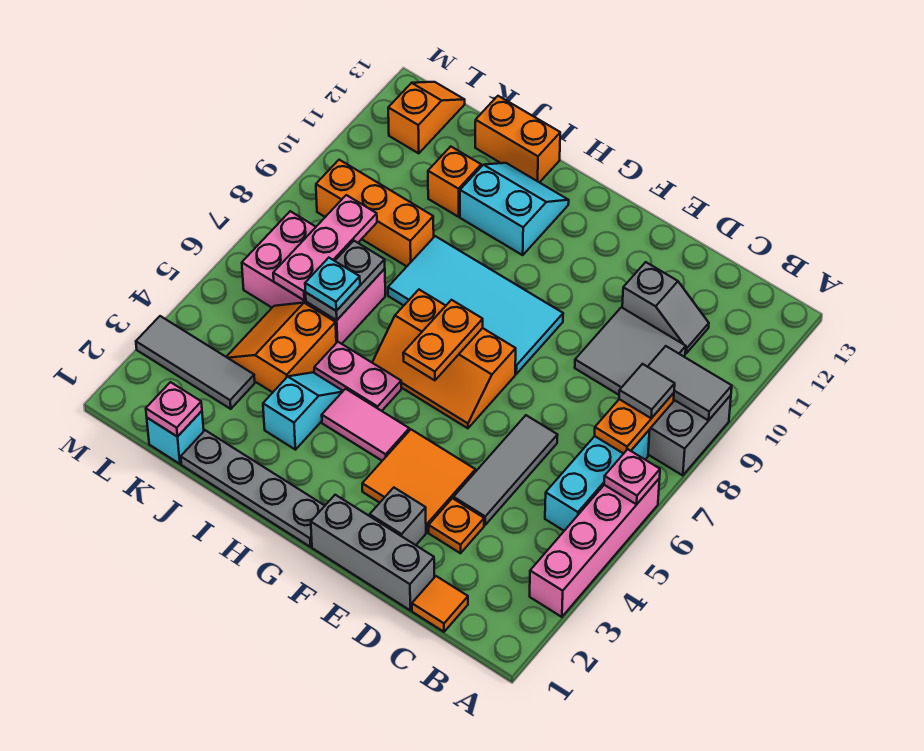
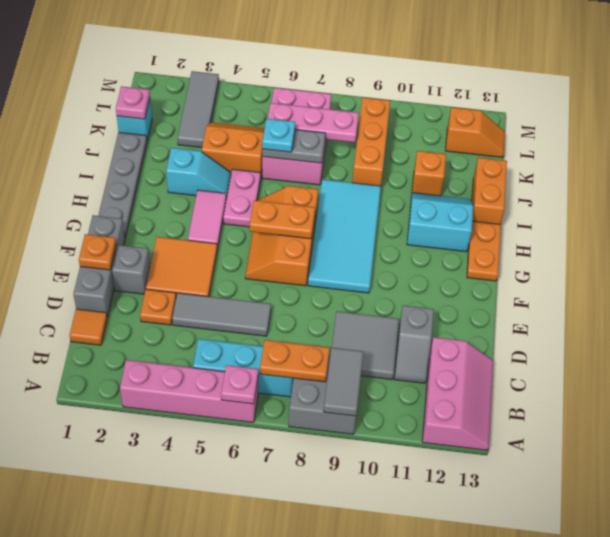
none -> pink 2x3 slope [422,337,493,450]
grey 1x1 tile [619,364,675,418] -> none
none -> orange 1x1 plate [79,234,116,270]
none -> orange 1x2 plate [467,221,501,281]
cyan 2x2 slope [460,163,569,255] -> cyan 2x2 slope turned to [407,193,473,252]

